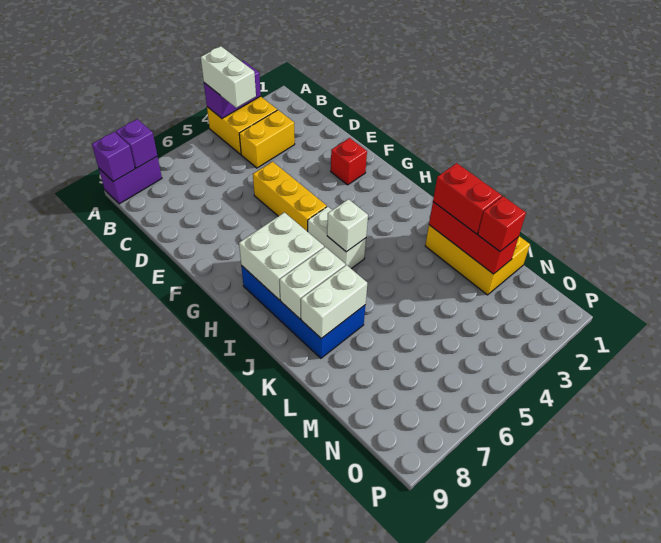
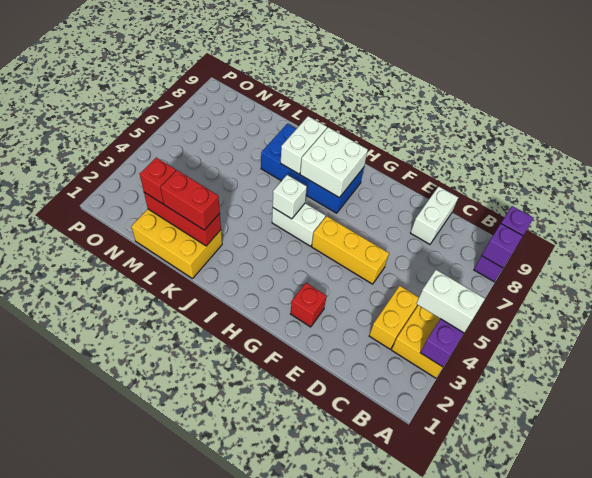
white 1x2 brick [301,265,367,338] -> white 1x2 brick moved to [411,186,458,244]

